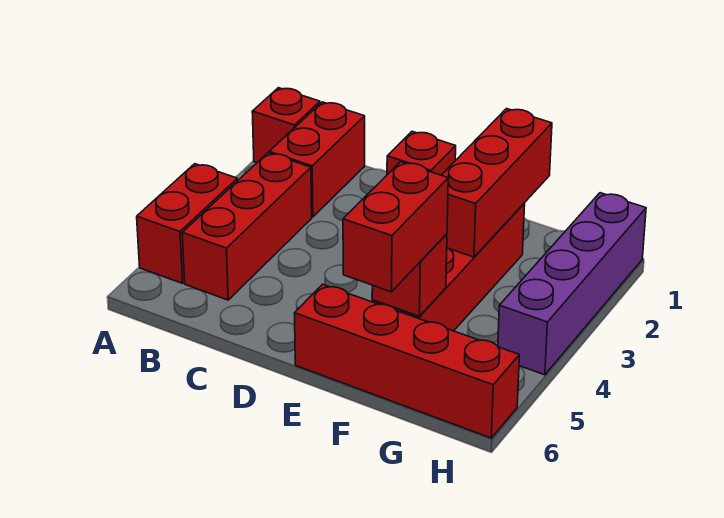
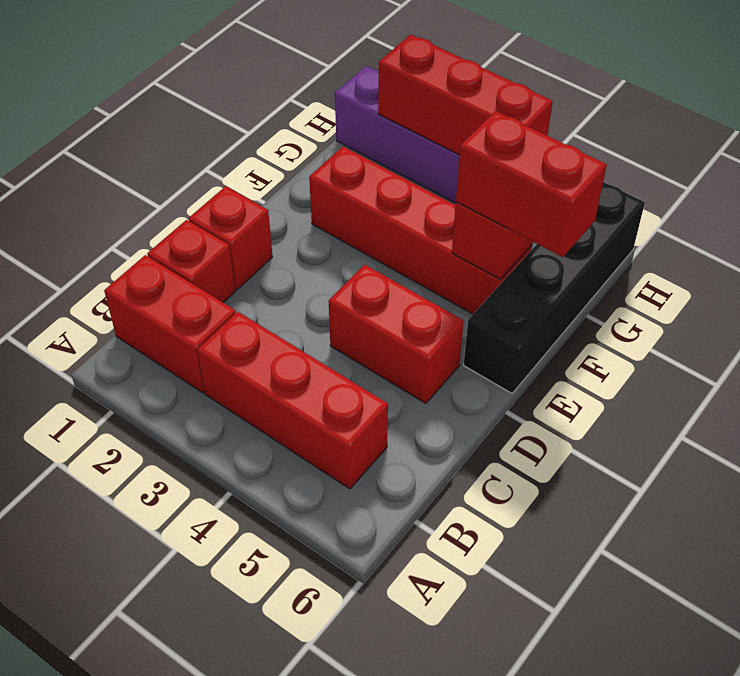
red 1x1 brick [252,88,320,163] -> red 1x1 brick moved to [147,220,235,303]
red 1x2 brick [137,164,238,283] -> red 1x2 brick moved to [329,265,464,403]
red 1x4 brick [295,284,519,438] -> black 1x4 brick [464,182,645,393]
red 1x3 brick [442,109,552,257] -> red 1x3 brick moved to [378,34,553,155]

